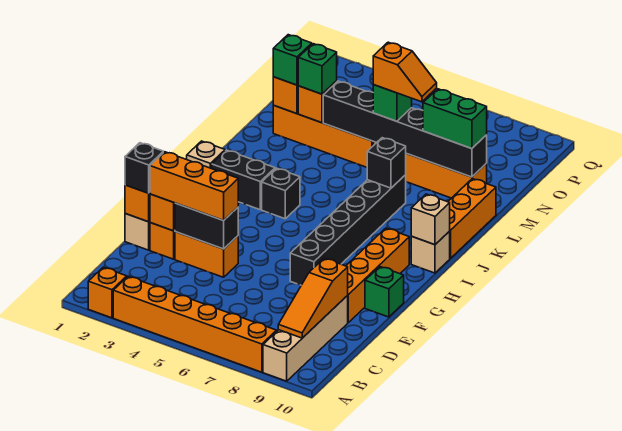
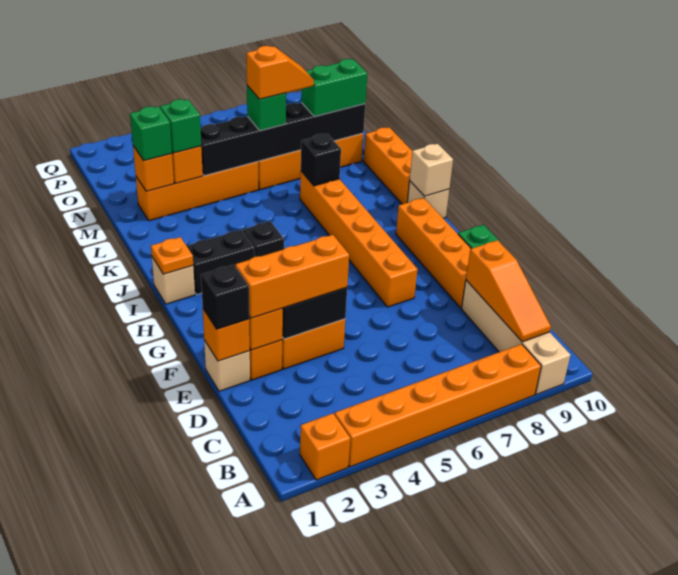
black 1x6 brick [290,175,406,285] -> orange 1x6 brick [300,171,418,307]
none -> orange 1x1 plate [151,237,193,274]

